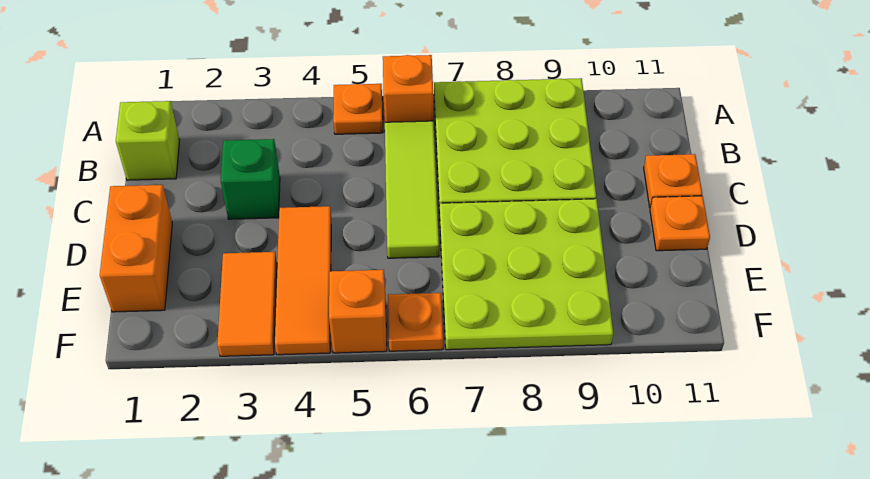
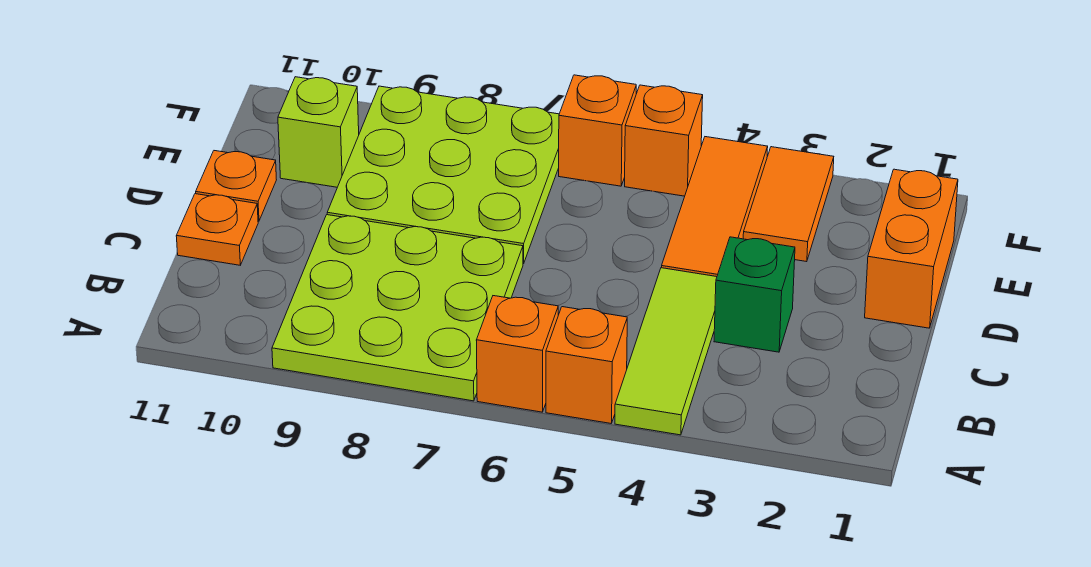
orange 1x1 plate [333,84,383,134] -> orange 1x1 brick [546,307,627,423]
lime 1x1 brick [116,101,180,180] -> lime 1x1 brick moved to [278,77,359,187]
lime 1x3 tile [385,121,439,258] -> lime 1x3 tile moved to [615,268,717,435]
orange 1x1 plate [388,293,443,351] -> orange 1x1 brick [559,75,636,186]

